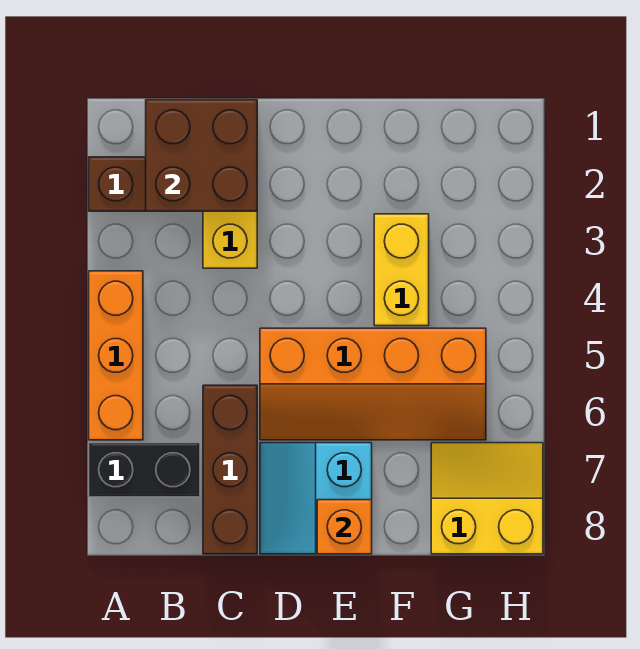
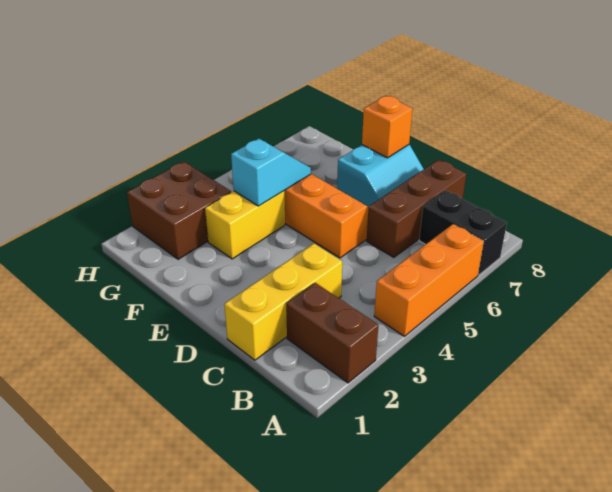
brown 2x2 brick [146,100,257,211] -> brown 2x2 brick moved to [127,162,231,259]
none -> cyan 1x2 slope [231,139,311,206]
yellow 2x2 slope [431,443,543,554] -> none

